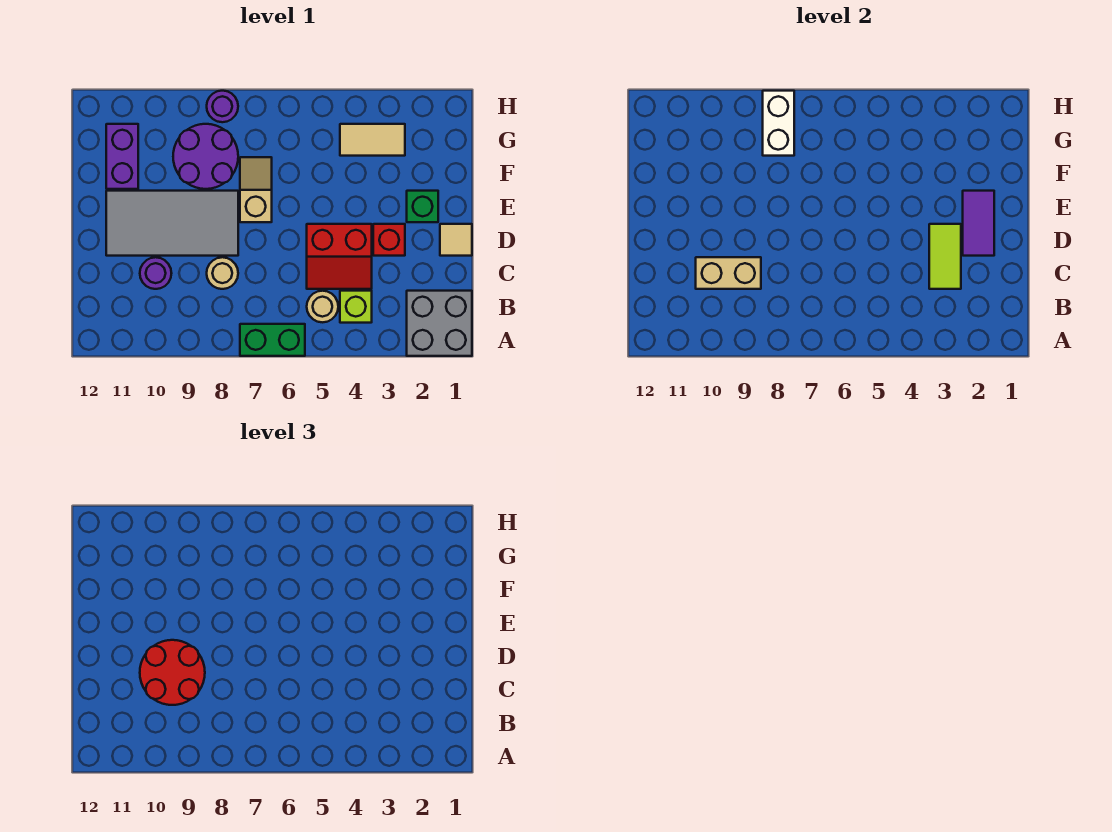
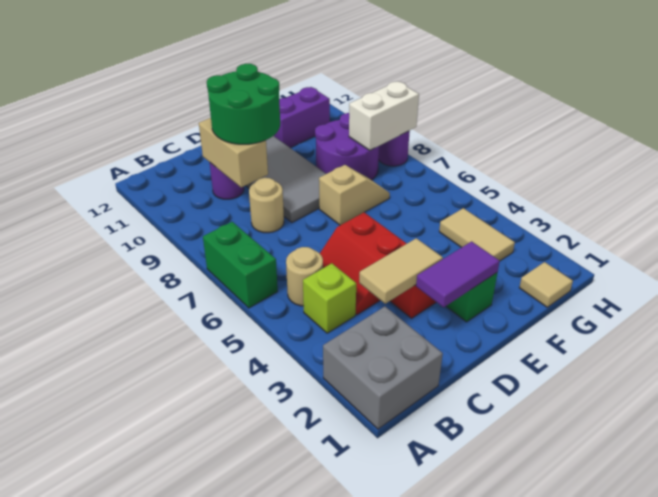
lime 1x2 tile [929,224,961,289] -> tan 1x2 tile [359,238,443,304]
red 2x2 round brick [140,640,205,705] -> green 2x2 round brick [207,64,280,144]
tan 1x1 tile [440,224,472,256] -> tan 1x1 tile moved to [519,262,573,307]

